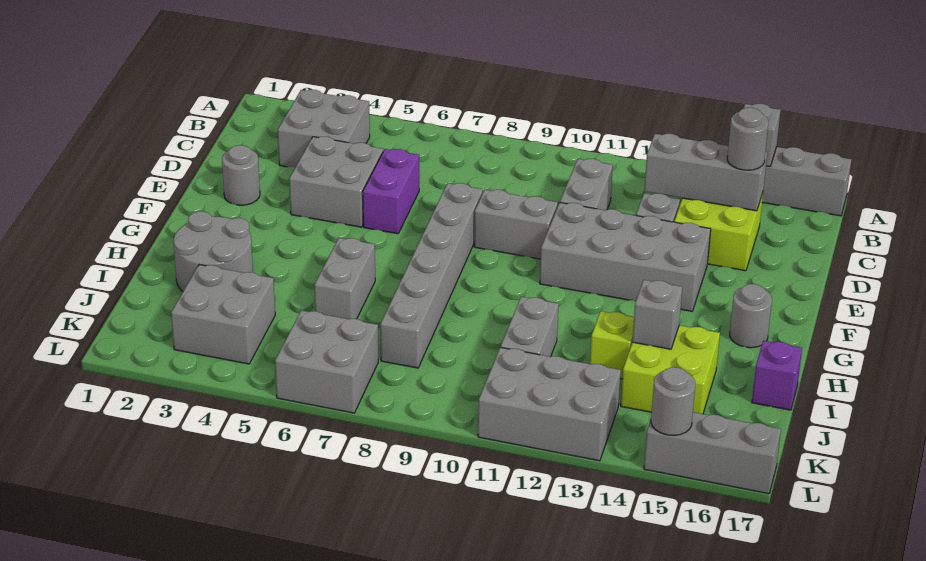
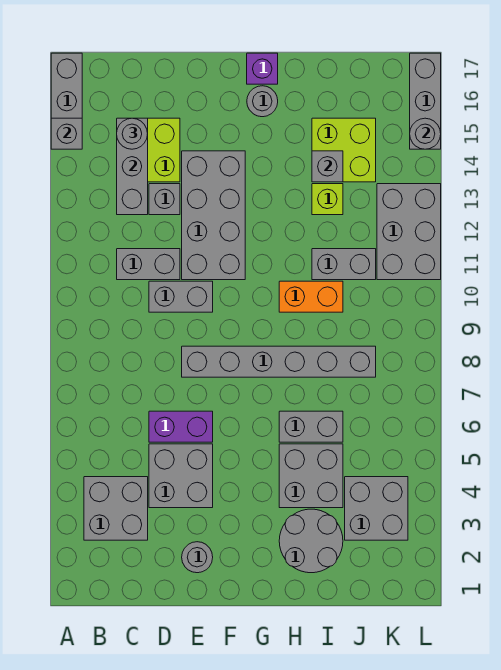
grey 1x2 brick [474,189,558,259] -> grey 1x2 brick turned to [149,281,213,312]
none -> orange 1x2 brick [279,281,343,312]
purple 1x1 brick [752,341,802,410] -> purple 1x1 brick moved to [247,53,278,84]
grey 2x2 brick [275,310,378,413] -> grey 2x2 brick moved to [279,444,343,508]

